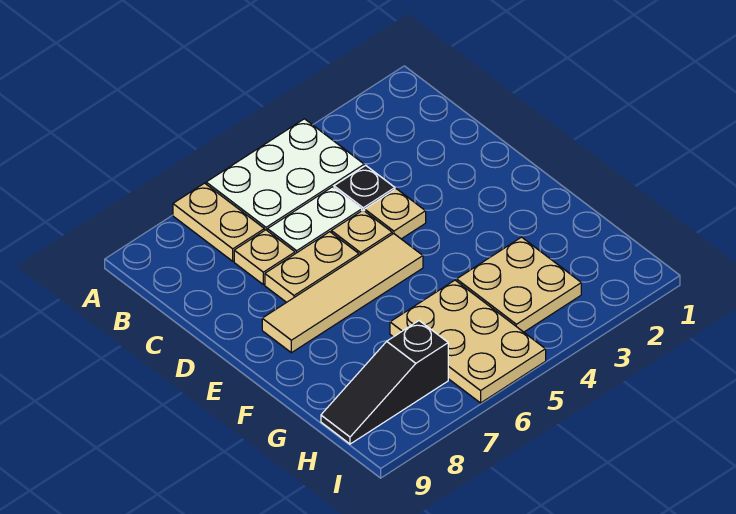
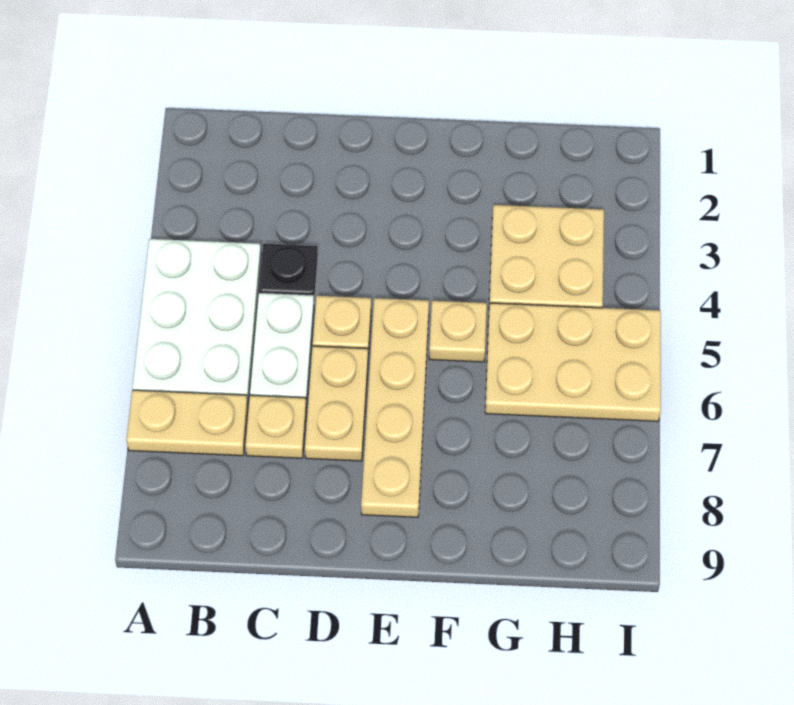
tan 1x1 plate [365,189,426,239] -> tan 1x1 plate moved to [429,301,487,362]
tan 1x4 tile [262,234,423,353] -> tan 1x4 plate [361,298,429,517]
black 1x3 slope [321,321,448,444] -> none

